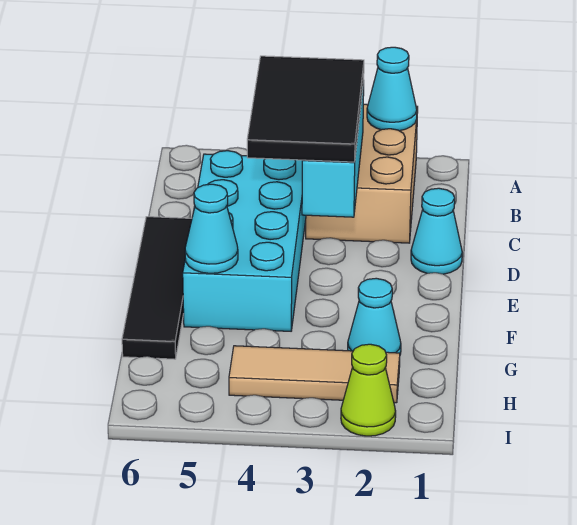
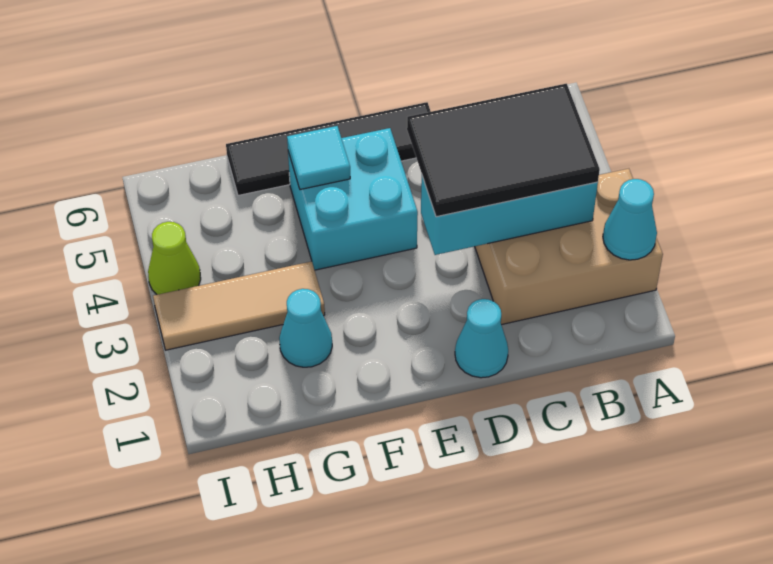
cyan 2x4 brick [183,151,306,331] -> cyan 2x2 brick [288,128,418,270]
cyan 1x1 cone [185,184,238,273] -> cyan 1x1 tile [287,126,350,190]
tan 1x3 tile [229,346,400,403] -> tan 1x3 tile turned to [153,261,325,350]
lime 1x1 cone [341,344,396,436] -> lime 1x1 cone moved to [148,222,201,295]

